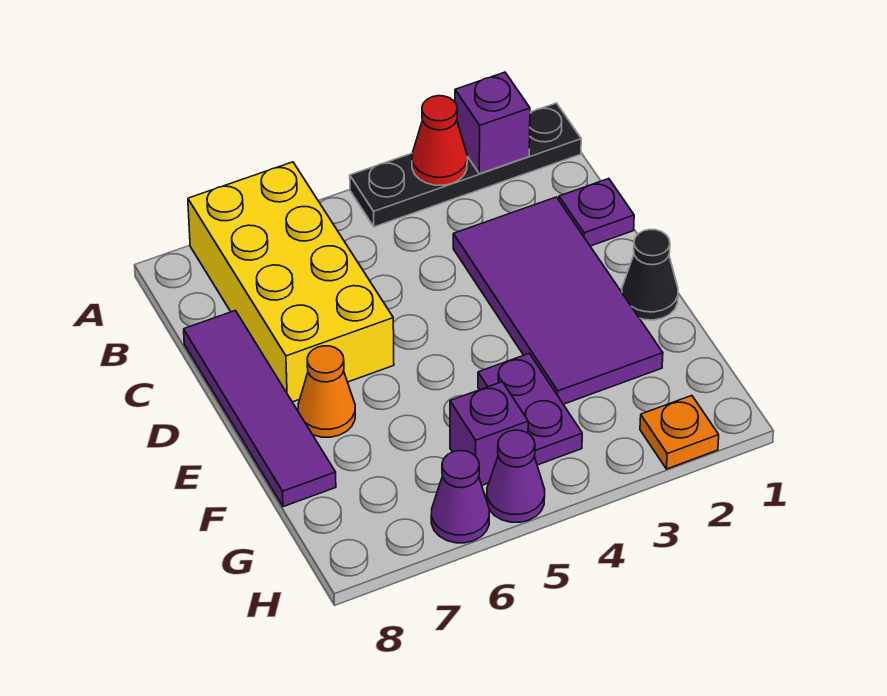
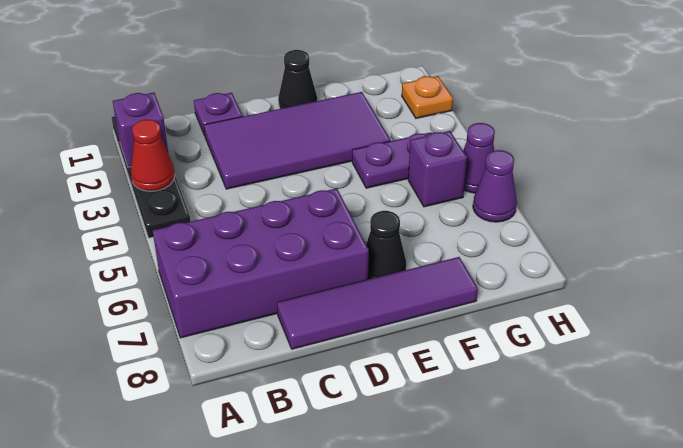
yellow 2x4 brick [188,162,394,402] -> purple 2x4 brick [153,188,369,338]
orange 1x1 cone [298,346,355,437] -> black 1x1 cone [366,211,406,279]

